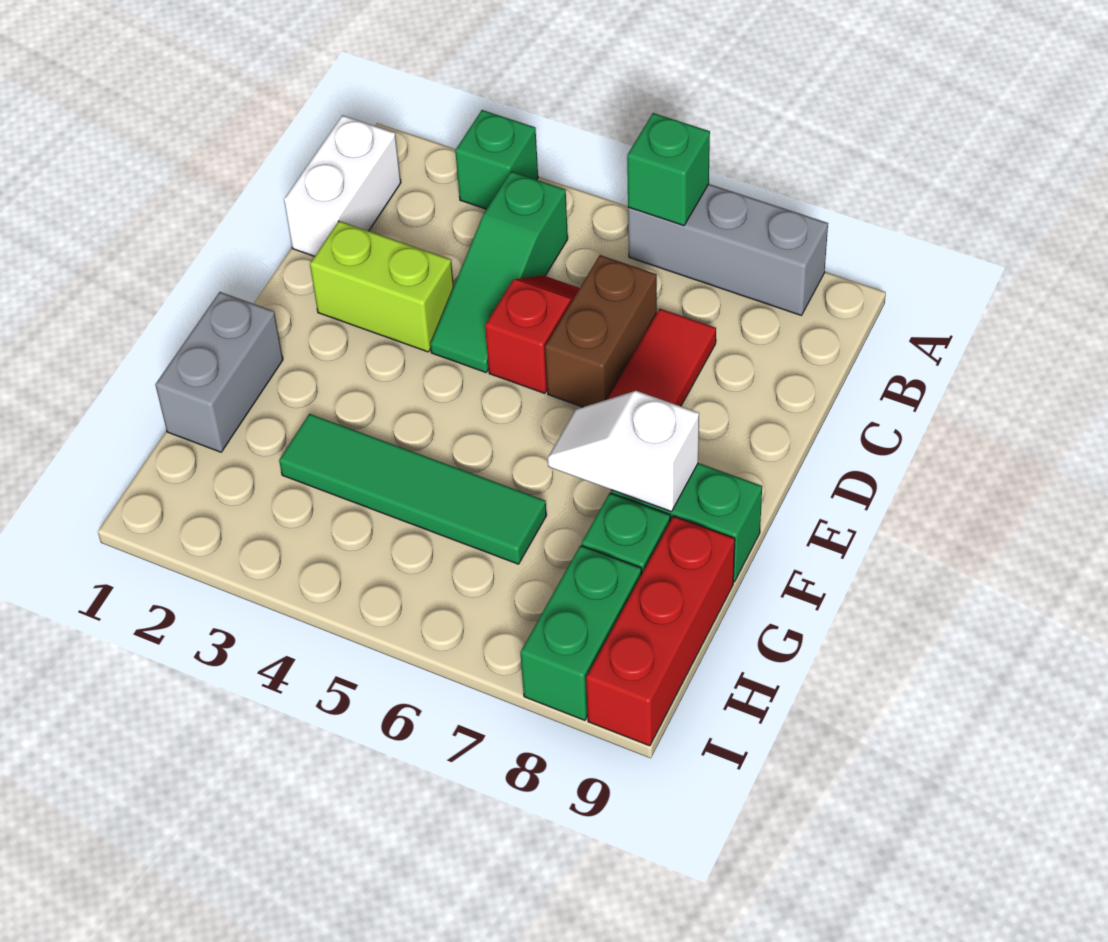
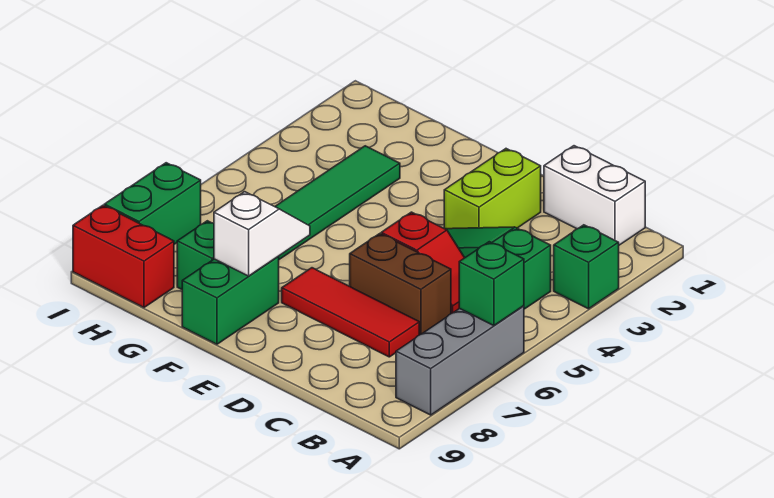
grey 1x2 brick [155,292,283,452] -> none
red 1x3 brick [586,516,735,746] -> red 1x2 brick [73,205,174,307]
green 1x2 brick [520,545,642,720] -> green 1x2 brick turned to [104,163,201,244]

